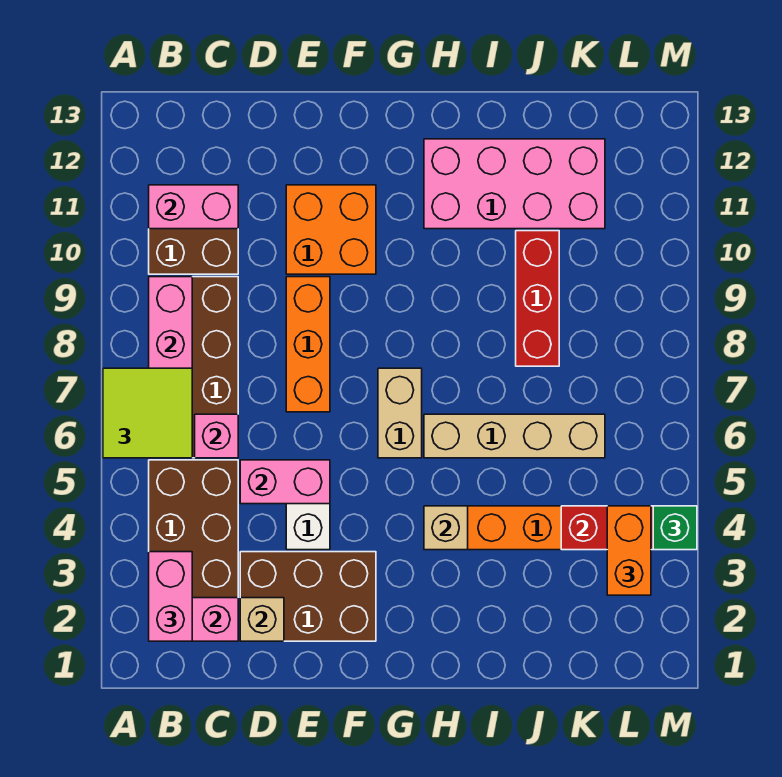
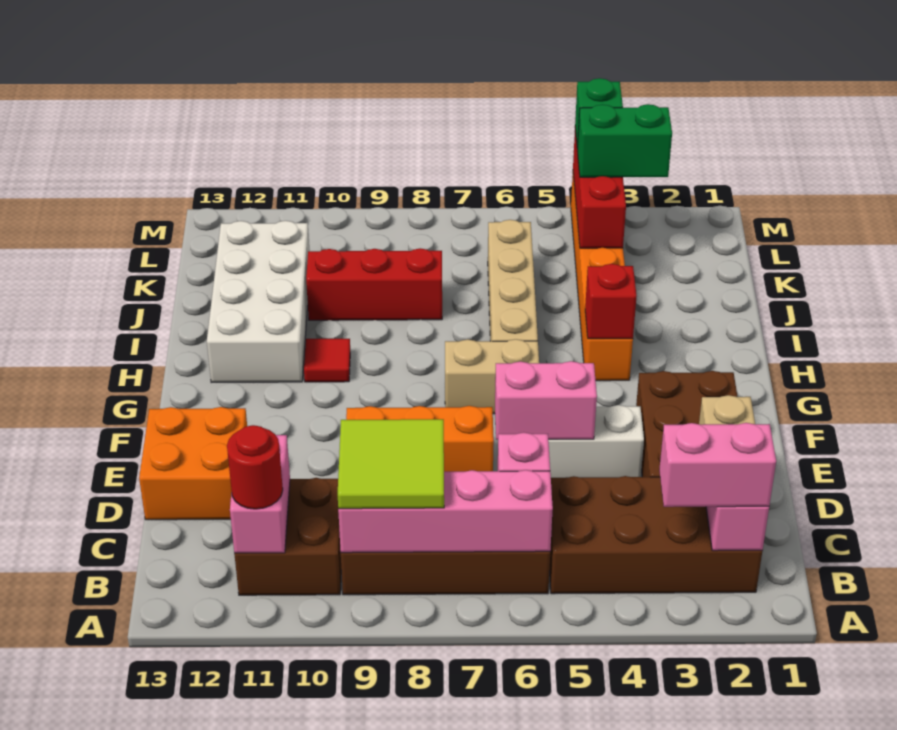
lime 2x2 tile [103,368,192,458] -> lime 2x2 tile moved to [338,419,444,509]
none -> red 1x1 round brick [227,425,283,509]
pink 1x2 brick [240,460,330,504] -> pink 1x2 brick turned to [495,361,597,440]
orange 2x2 brick [286,185,376,274] -> orange 2x2 brick moved to [139,407,247,520]
tan 1x1 brick [424,506,468,550] -> red 1x1 brick [585,264,636,339]
none -> red 1x1 tile [304,339,350,382]
pink 2x4 brick [424,139,605,229] -> white 2x4 brick [207,221,309,383]
orange 1x2 brick [607,506,651,595] -> green 1x2 brick [577,104,672,177]

